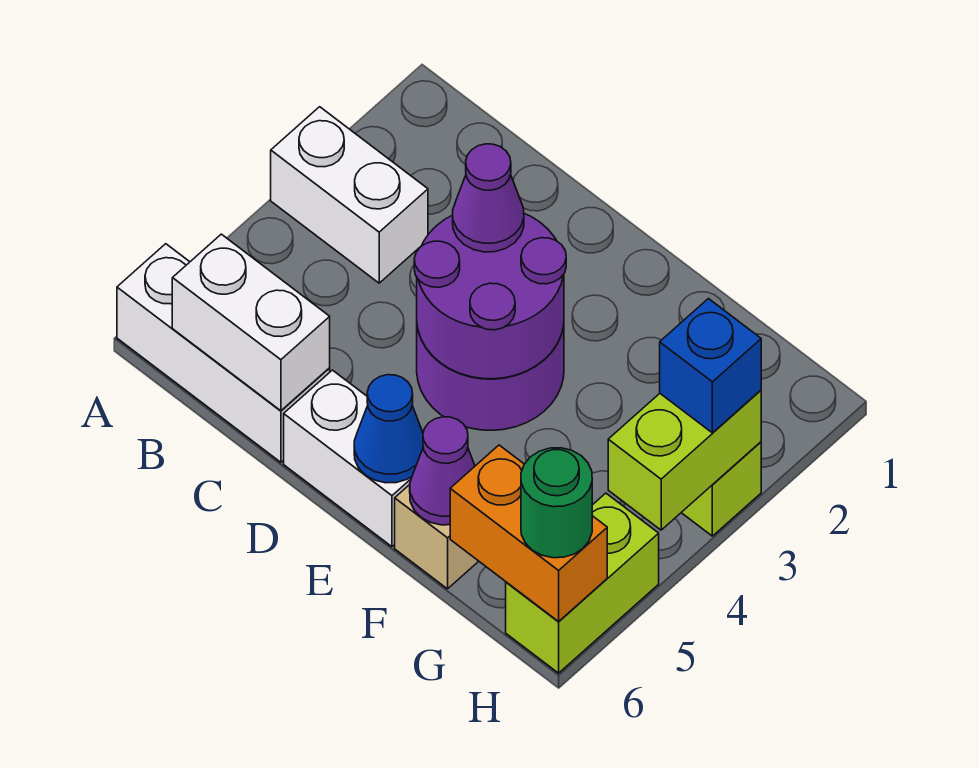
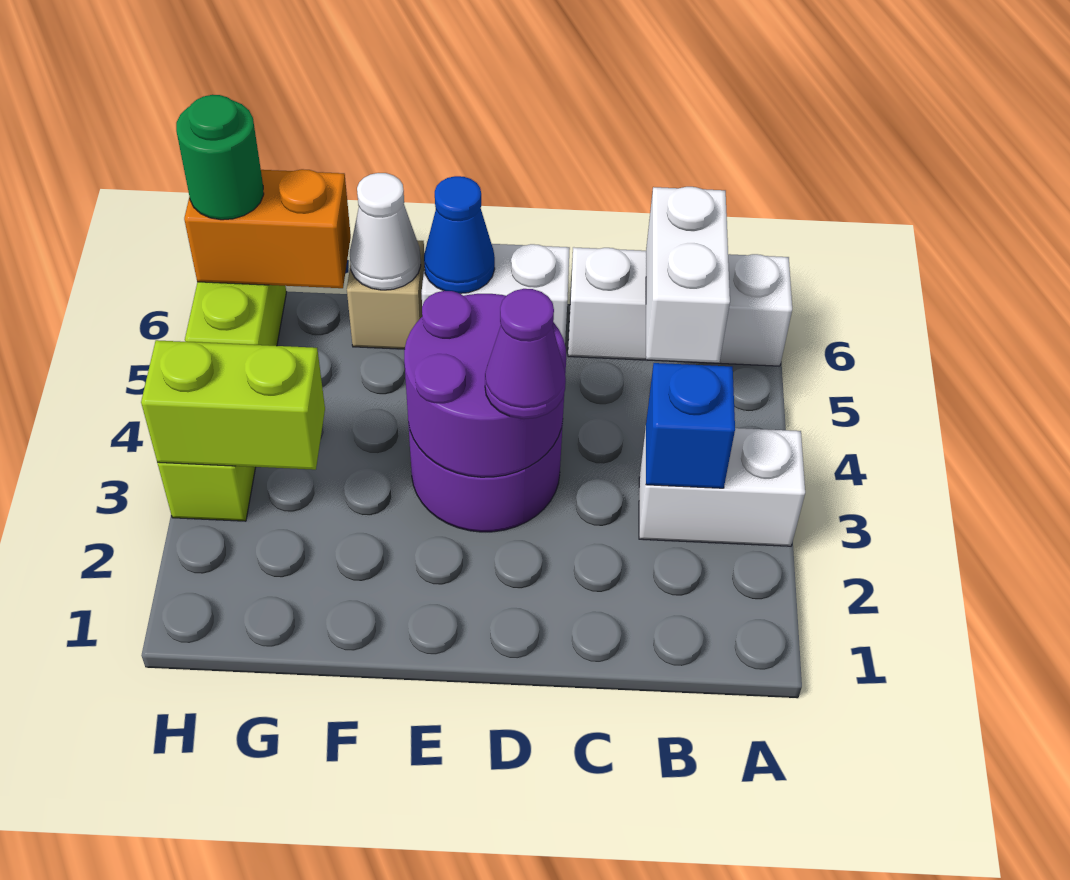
white 1x2 brick [172,234,330,411] -> white 1x2 brick turned to [646,187,730,363]
purple 1x1 cone [410,417,475,525] -> white 1x1 cone [350,173,421,290]
lime 1x2 brick [608,390,761,530] -> lime 1x2 brick turned to [141,340,325,470]
blue 1x1 brick [660,299,761,433] -> blue 1x1 brick moved to [646,363,735,488]

